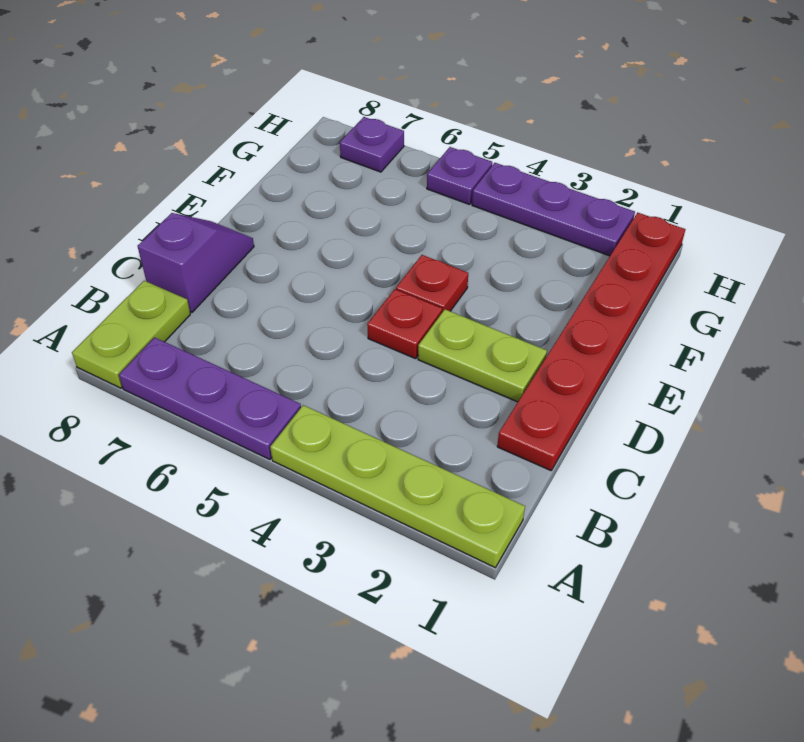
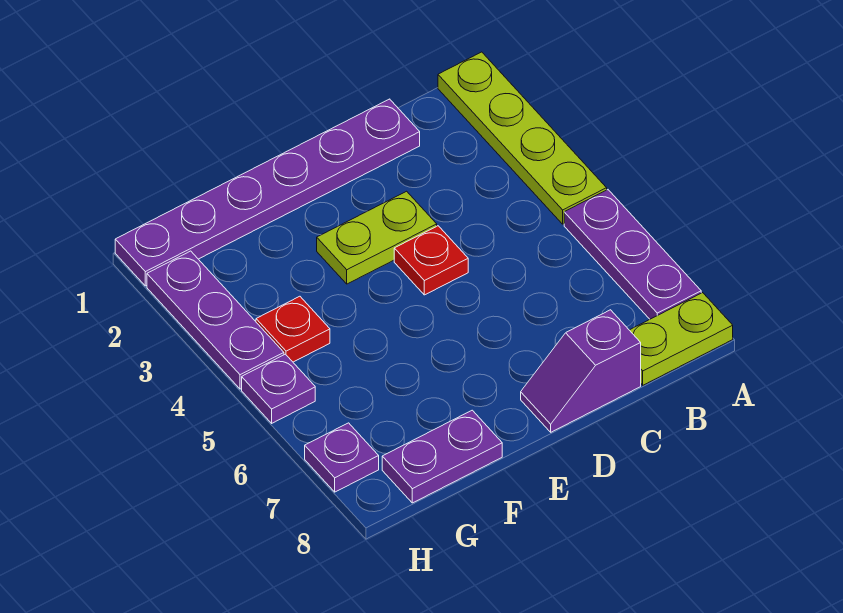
red 1x6 plate [497,213,685,470] -> purple 1x6 plate [115,99,420,286]
lime 1x2 plate [418,309,547,402] -> lime 1x2 plate turned to [317,191,437,284]
red 1x1 plate [396,255,468,312] -> red 1x1 plate moved to [256,296,330,362]
none -> purple 1x2 plate [382,410,502,503]

